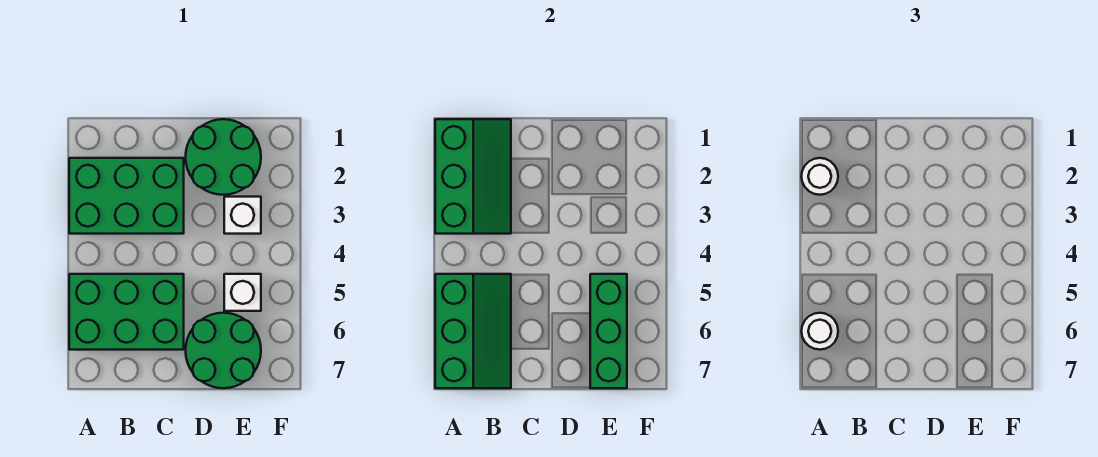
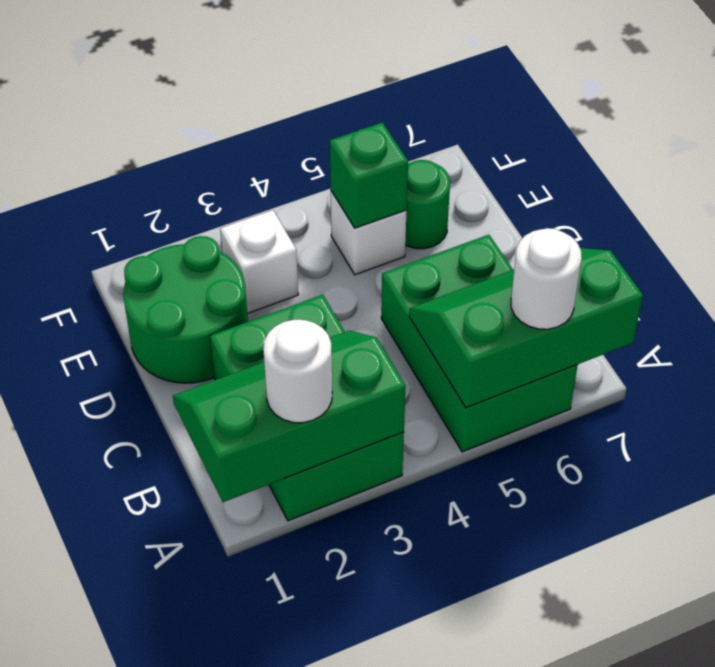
green 2x2 round brick [186,313,261,388] -> green 1x1 round brick [405,160,450,249]
green 1x3 brick [590,274,627,388] -> green 1x1 brick [330,122,408,228]

